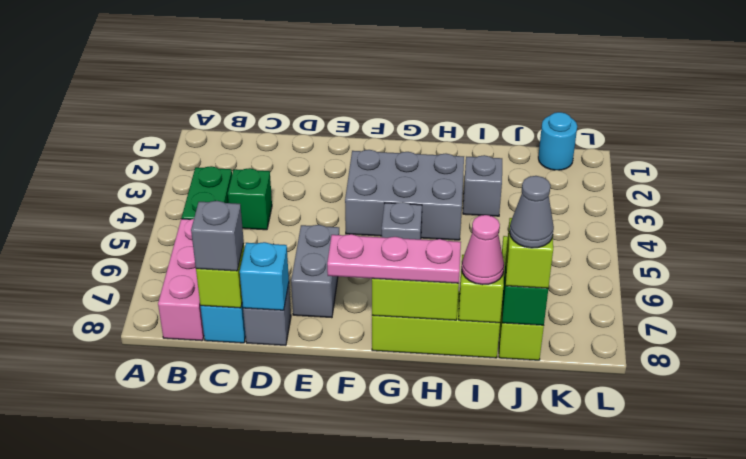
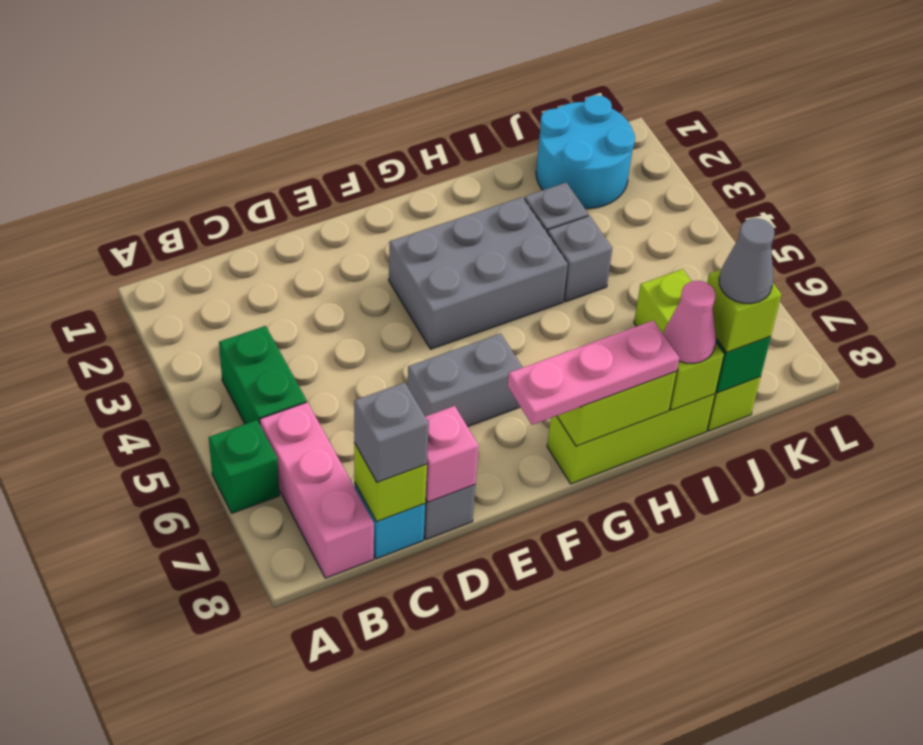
green 1x1 brick [228,168,272,230] -> green 1x1 brick moved to [209,420,279,513]
cyan 1x1 brick [240,242,289,310] -> pink 1x1 brick [425,406,479,502]
grey 1x2 brick [291,225,339,318] -> grey 1x2 brick turned to [408,334,523,427]
grey 1x1 brick [382,202,422,239] -> grey 1x1 brick moved to [547,216,612,302]
cyan 1x1 round brick [538,112,577,170] -> cyan 2x2 round brick [536,95,635,209]

